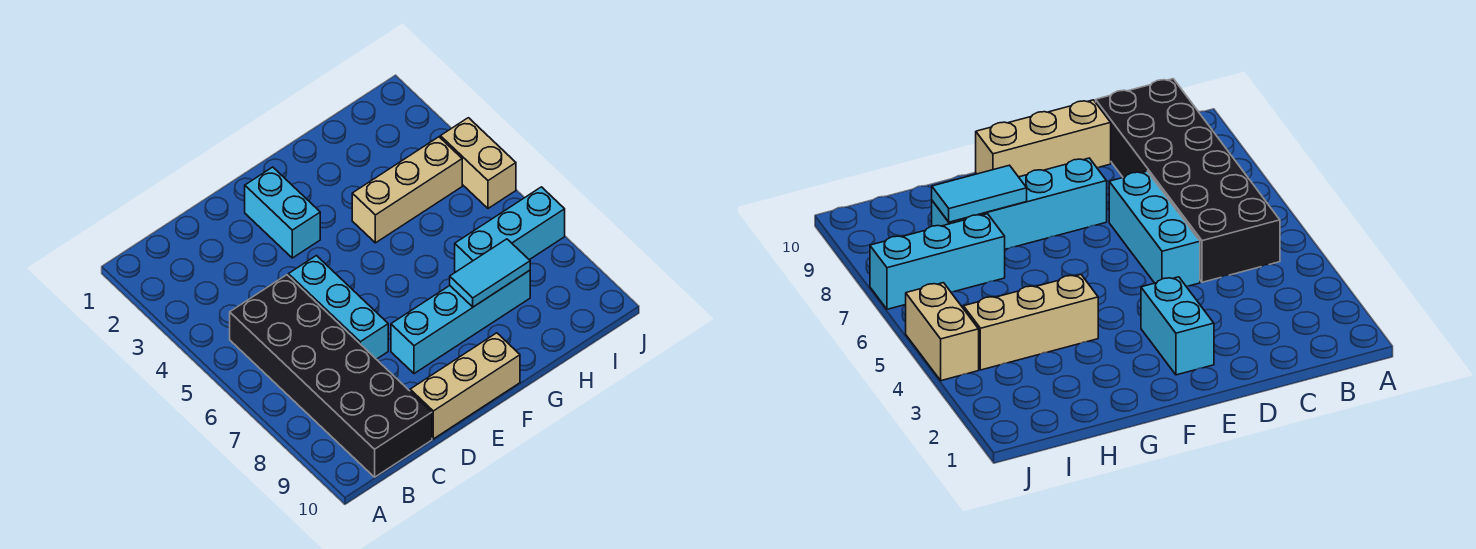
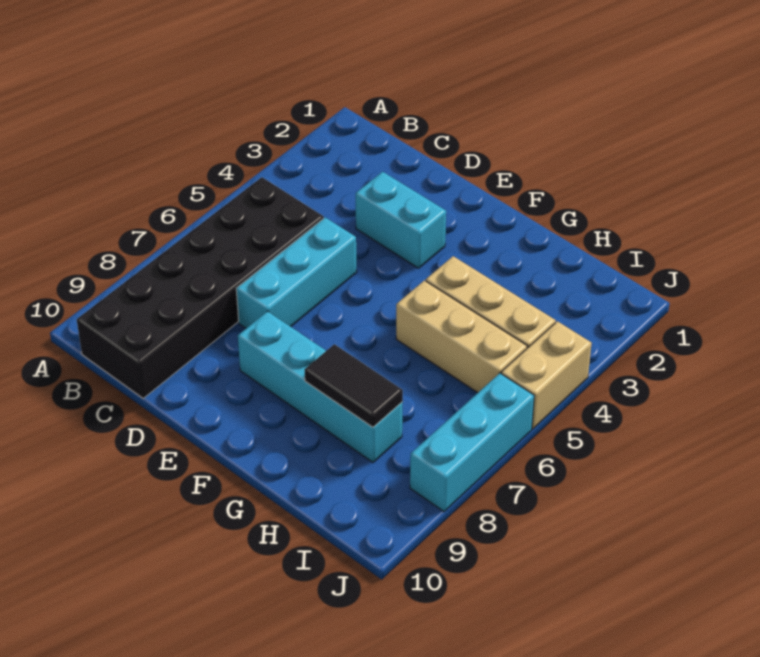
tan 1x3 brick [410,333,520,439] -> tan 1x3 brick moved to [396,280,527,393]
cyan 1x2 brick [245,167,320,258] -> cyan 1x2 brick turned to [356,172,446,268]
cyan 1x2 tile [450,239,530,307] -> black 1x2 tile [304,344,403,427]
cyan 1x3 brick [455,187,565,272] -> cyan 1x3 brick turned to [410,373,534,512]

